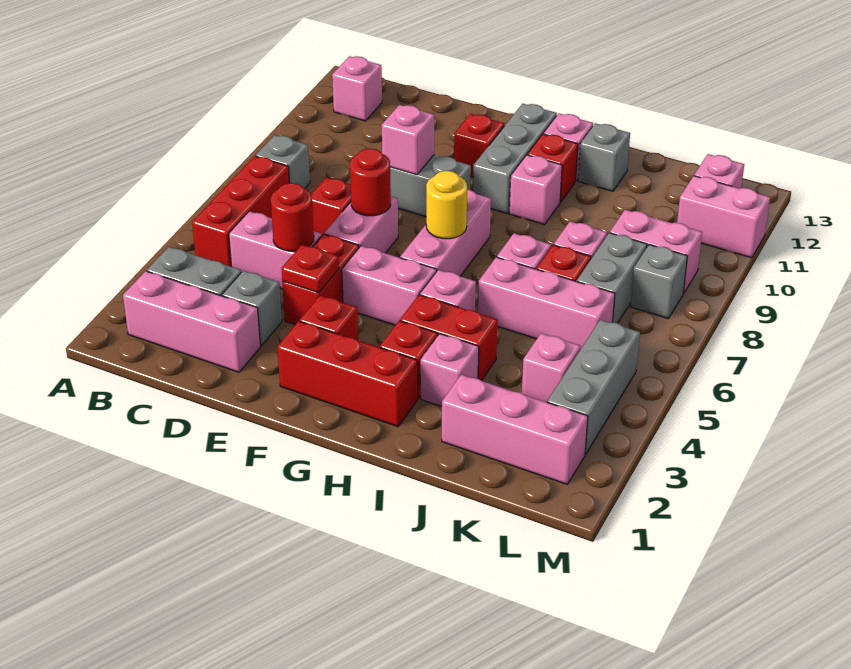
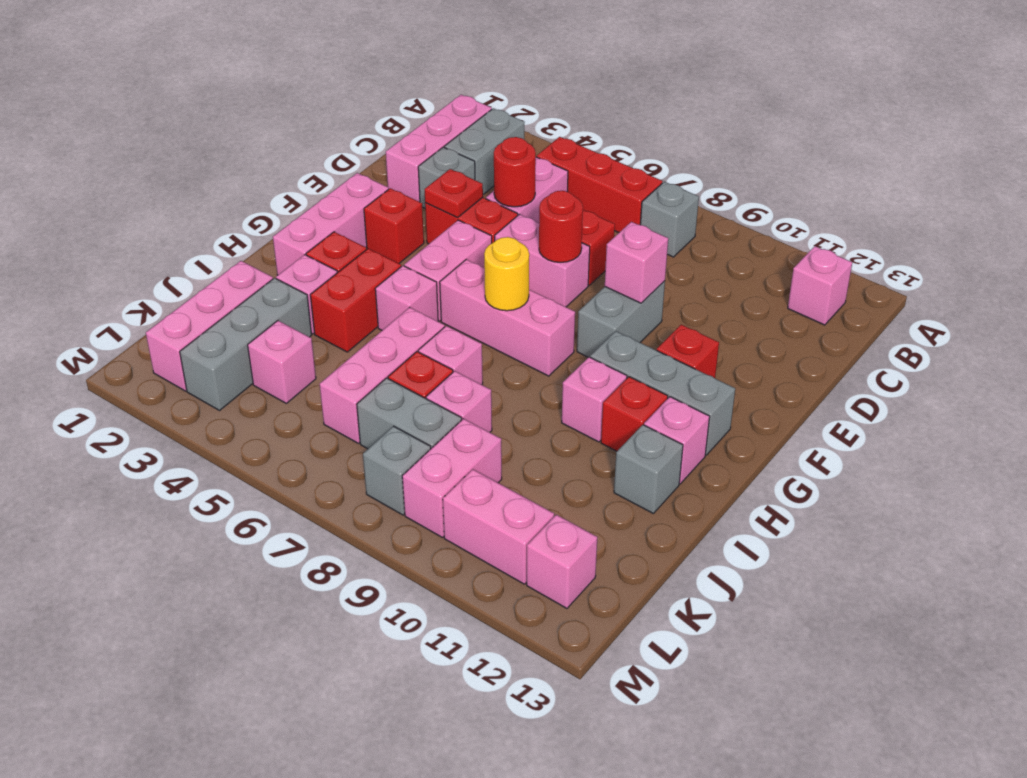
red 1x3 brick [277,321,418,427] -> pink 1x3 brick [273,173,389,275]
grey 1x3 brick [547,320,640,455] -> grey 1x3 brick turned to [180,278,312,410]
pink 1x2 brick [677,176,770,258] -> pink 1x2 brick turned to [443,469,554,584]

